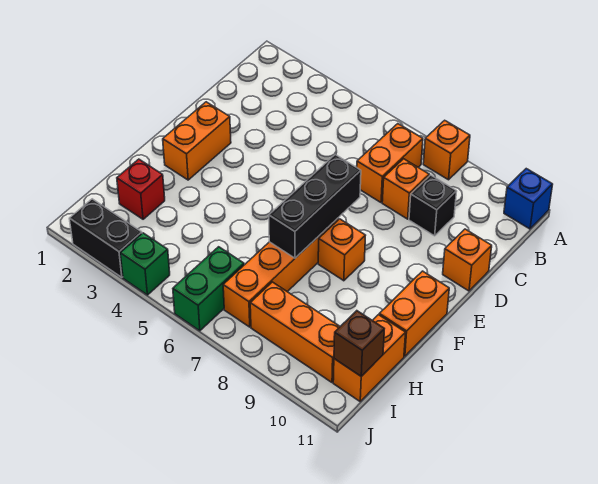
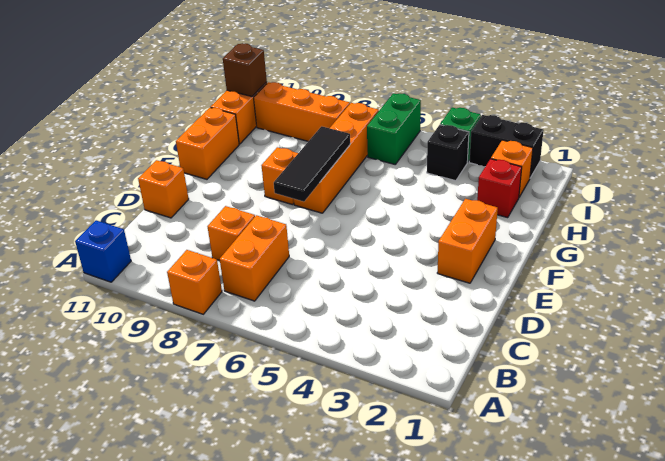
black 1x1 brick [409,175,457,236] -> black 1x1 brick moved to [427,125,469,181]
black 1x3 brick [269,155,361,258] -> black 1x3 tile [274,126,350,202]
none -> orange 1x1 brick [491,140,533,197]

